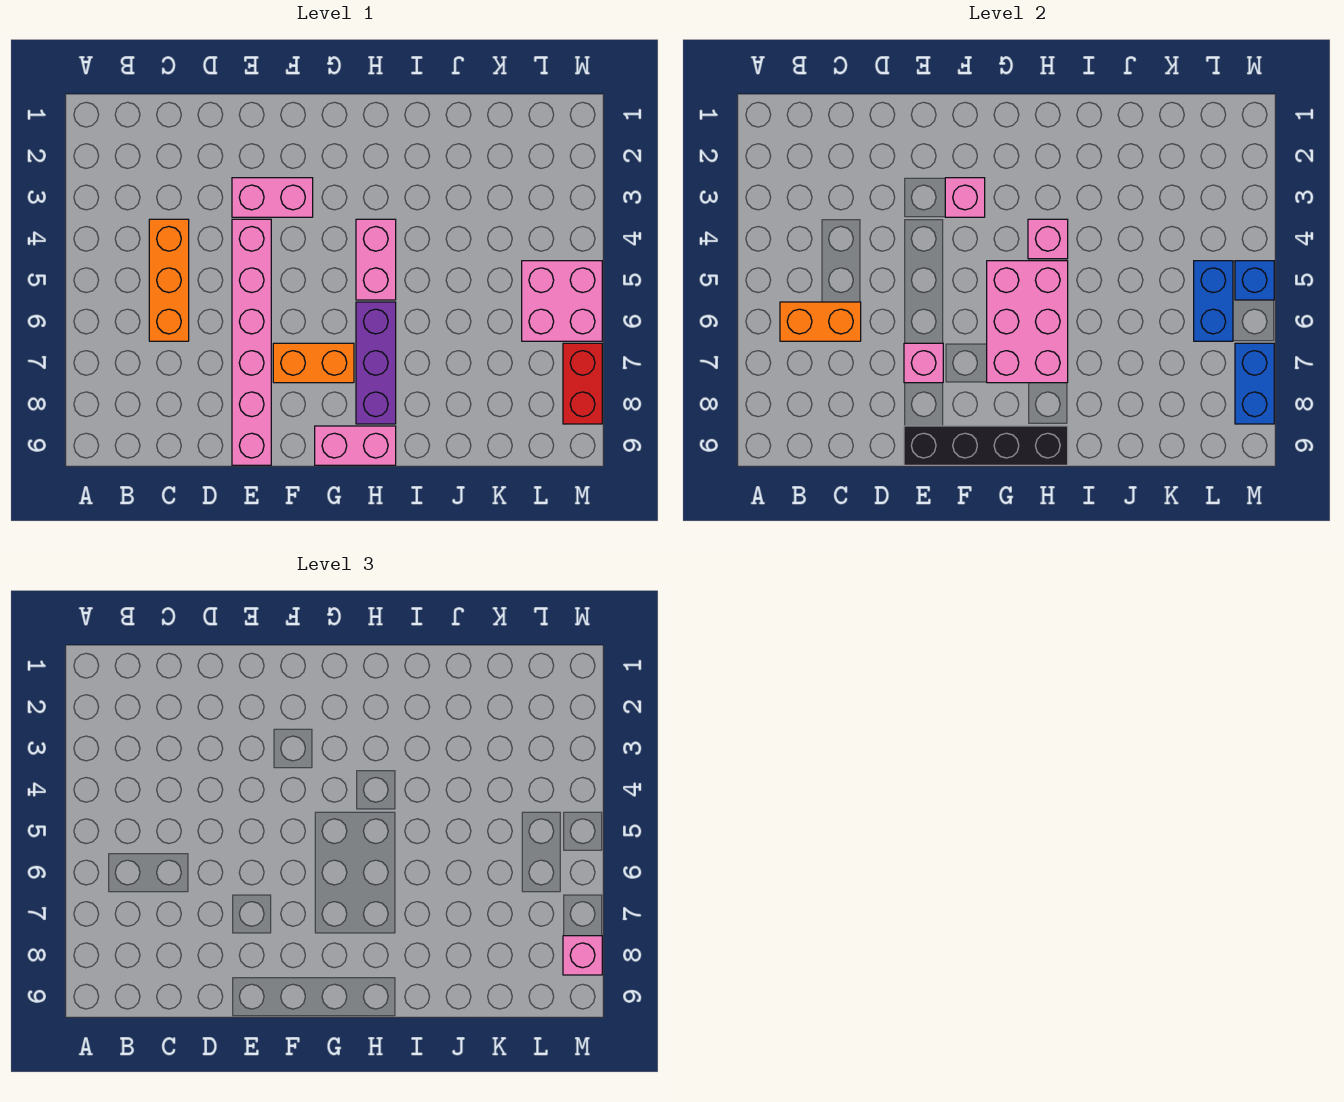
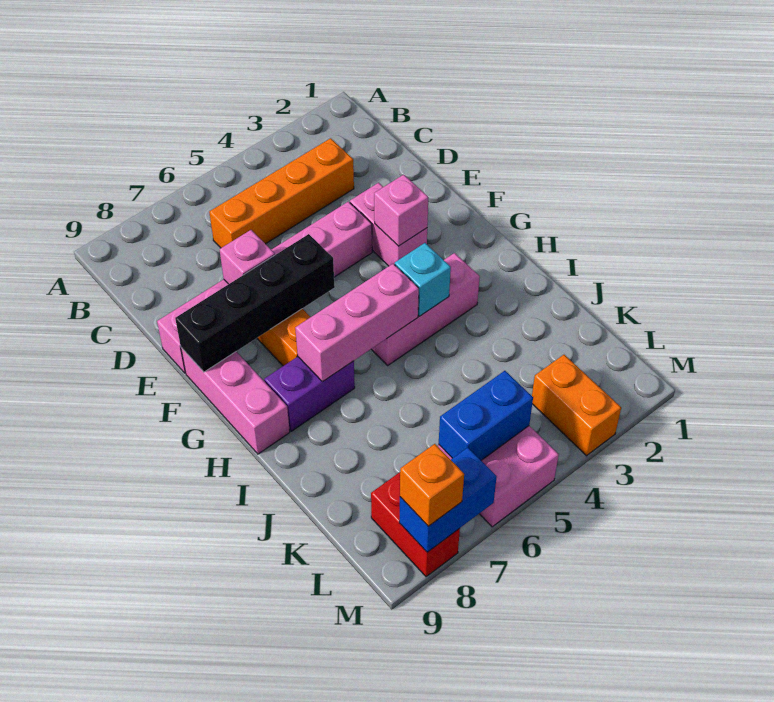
orange 1x2 brick [780,302,861,341] -> orange 1x2 brick moved to [532,355,621,456]
orange 1x3 brick [149,219,189,341] -> orange 1x4 brick [209,138,354,248]
black 1x4 brick [904,426,1068,465] -> black 1x4 brick turned to [175,234,335,372]
pink 2x3 brick [987,261,1068,383] -> pink 1x3 brick [295,264,419,382]
pink 1x2 brick [315,426,396,465] -> pink 1x3 brick [181,348,290,454]
pink 1x2 brick [356,219,396,300] -> pink 1x3 brick [371,253,480,365]
pink 1x1 brick [1028,219,1068,259] -> cyan 1x1 brick [395,243,451,316]
purple 1x3 brick [356,302,396,424] -> purple 1x2 brick [264,357,355,431]
blue 1x1 brick [1235,261,1274,300] -> none
red 1x2 brick [563,343,602,424] -> red 1x2 brick turned to [371,472,460,577]
pink 1x1 brick [563,936,602,975] -> orange 1x1 brick [400,444,464,526]

